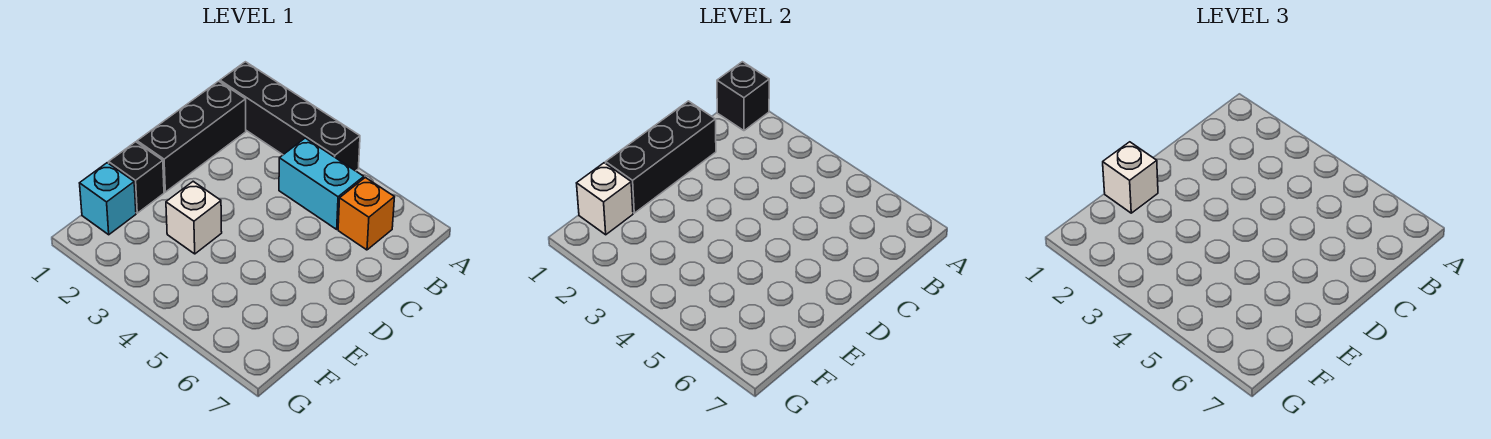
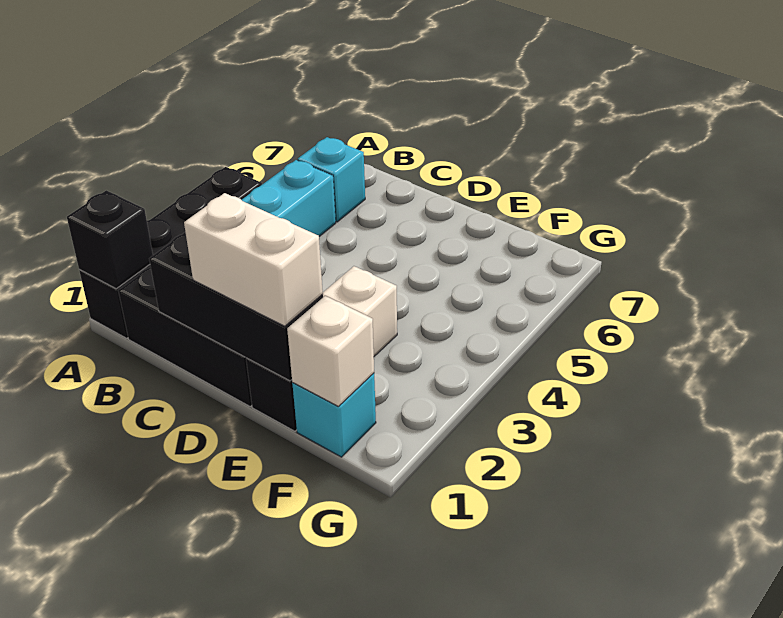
orange 1x1 brick [338,178,394,250] -> cyan 1x1 brick [298,137,365,222]
white 1x1 brick [1103,142,1158,213] -> white 1x2 brick [184,193,323,326]

